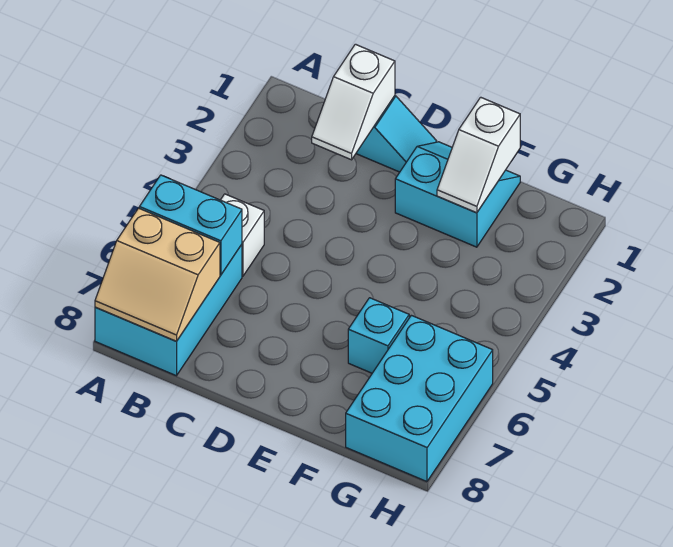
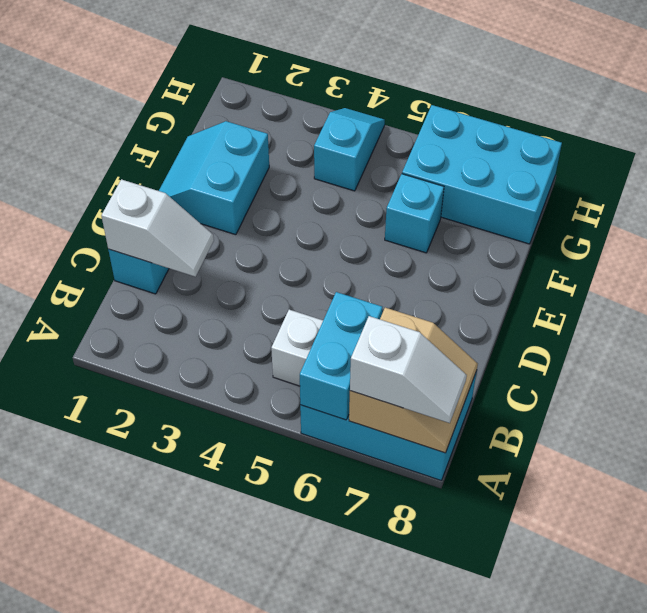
white 1x2 slope [437,97,520,213] -> white 1x2 slope moved to [350,316,467,423]
none -> cyan 1x2 slope [314,108,385,191]

